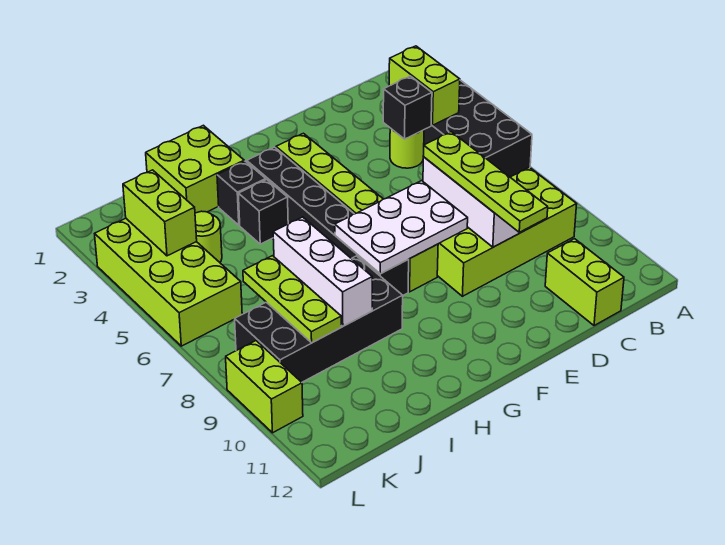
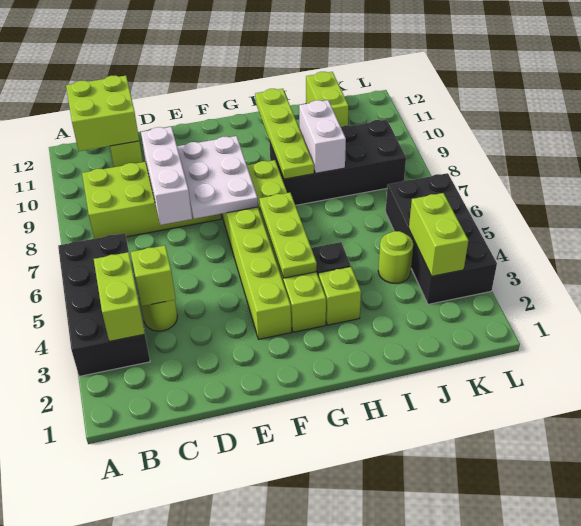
black 1x1 brick [383,76,432,139] -> lime 1x1 brick [131,245,176,306]
lime 1x4 plate [423,132,548,232] -> lime 1x4 plate moved to [255,89,314,179]
white 2x3 plate [335,181,468,274] -> white 2x3 plate turned to [177,136,258,219]
black 1x6 brick [247,147,409,295] -> lime 1x6 brick [247,160,326,332]
lime 2x2 brick [146,125,244,213] -> lime 2x2 brick moved to [66,76,139,151]
black 1x1 brick [217,161,266,225] -> lime 1x1 brick [319,267,361,325]
white 1x3 brick [273,217,372,326] -> white 1x2 brick [299,100,346,173]
lime 1x3 plate [243,256,341,343] -> lime 1x3 plate moved to [259,193,317,278]
lime 2x4 brick [95,218,242,346] -> black 2x4 brick [386,173,497,304]
lime 1x2 brick [226,341,303,433] -> lime 1x2 brick moved to [306,72,349,127]

